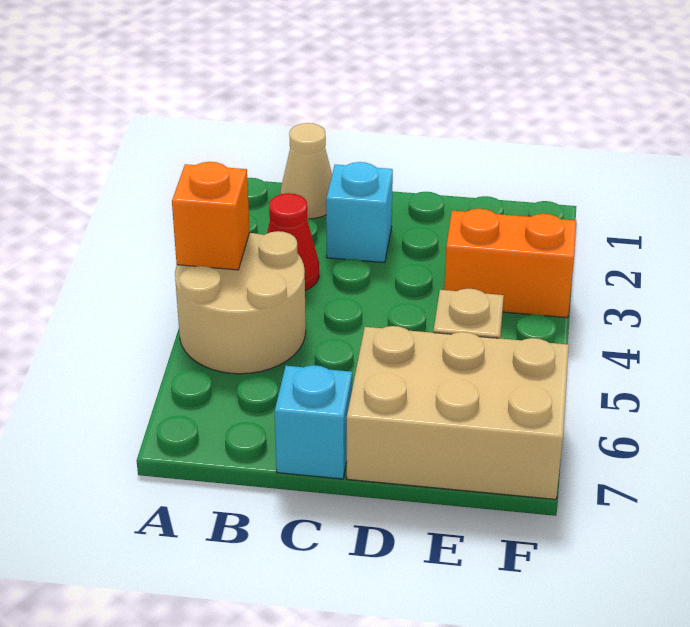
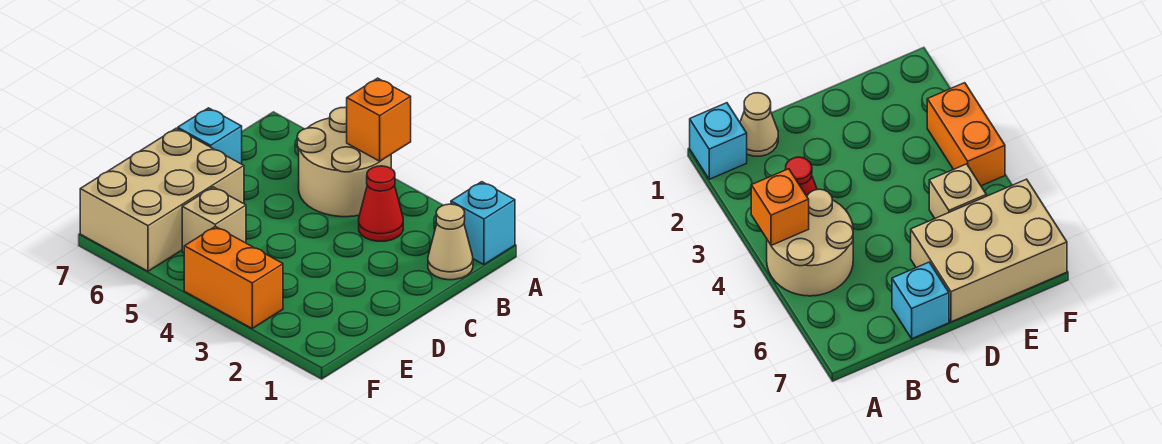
cyan 1x1 brick [326,162,393,263] -> cyan 1x1 brick moved to [451,182,515,265]
orange 1x2 brick [444,209,576,318] -> orange 1x2 brick turned to [184,226,283,328]

